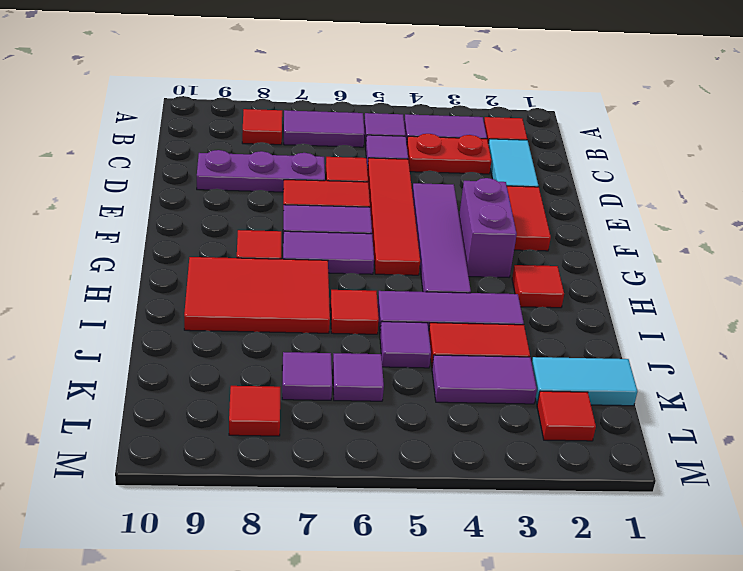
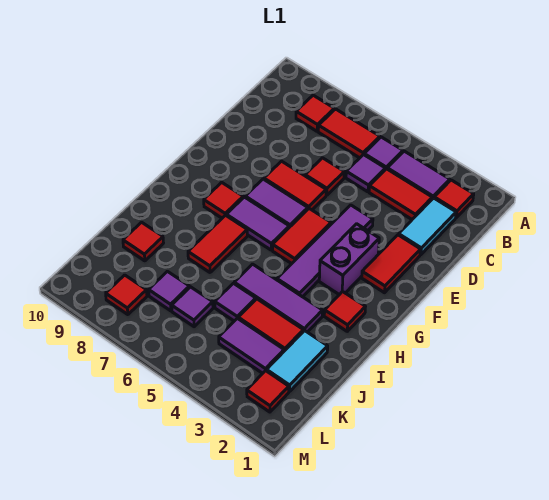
purple 1x2 tile [284,110,365,147] -> red 1x2 tile [318,109,380,158]
red 1x2 plate [407,134,491,174] -> red 1x2 tile [369,169,432,219]
red 1x4 tile [367,158,420,275] -> red 1x2 tile [273,209,331,264]
purple 1x3 plate [197,150,325,192] -> none
red 2x3 tile [184,257,330,333] -> red 1x2 tile [188,215,247,272]
red 1x1 tile [330,290,379,334] -> red 1x1 tile moved to [123,222,163,261]
cyan 1x2 tile [532,357,637,406] -> cyan 1x2 tile turned to [267,331,328,391]

